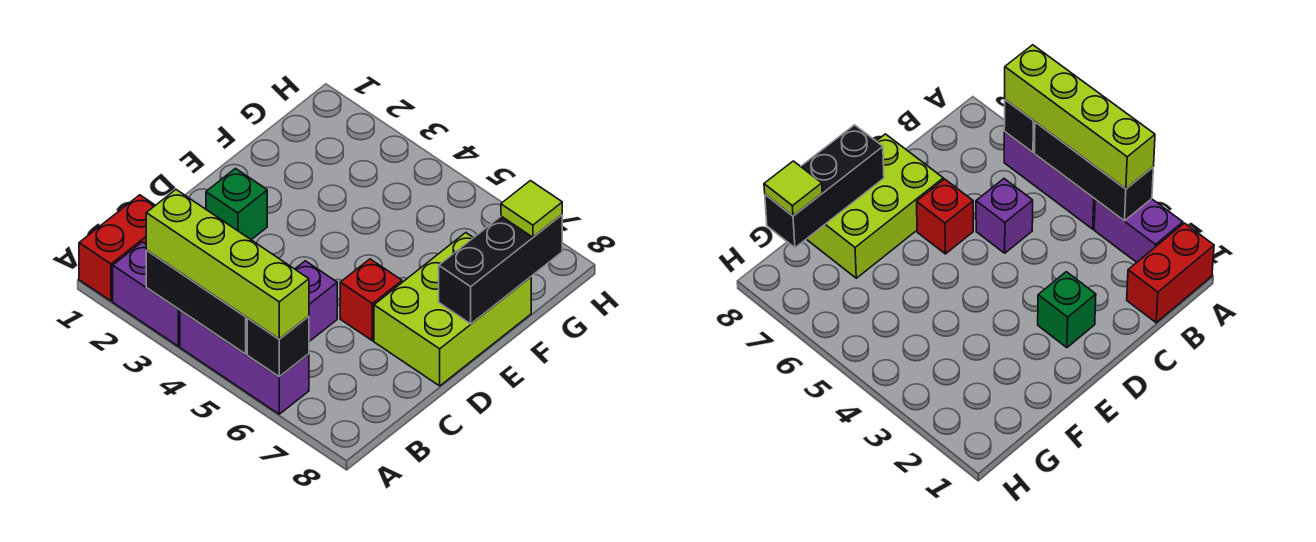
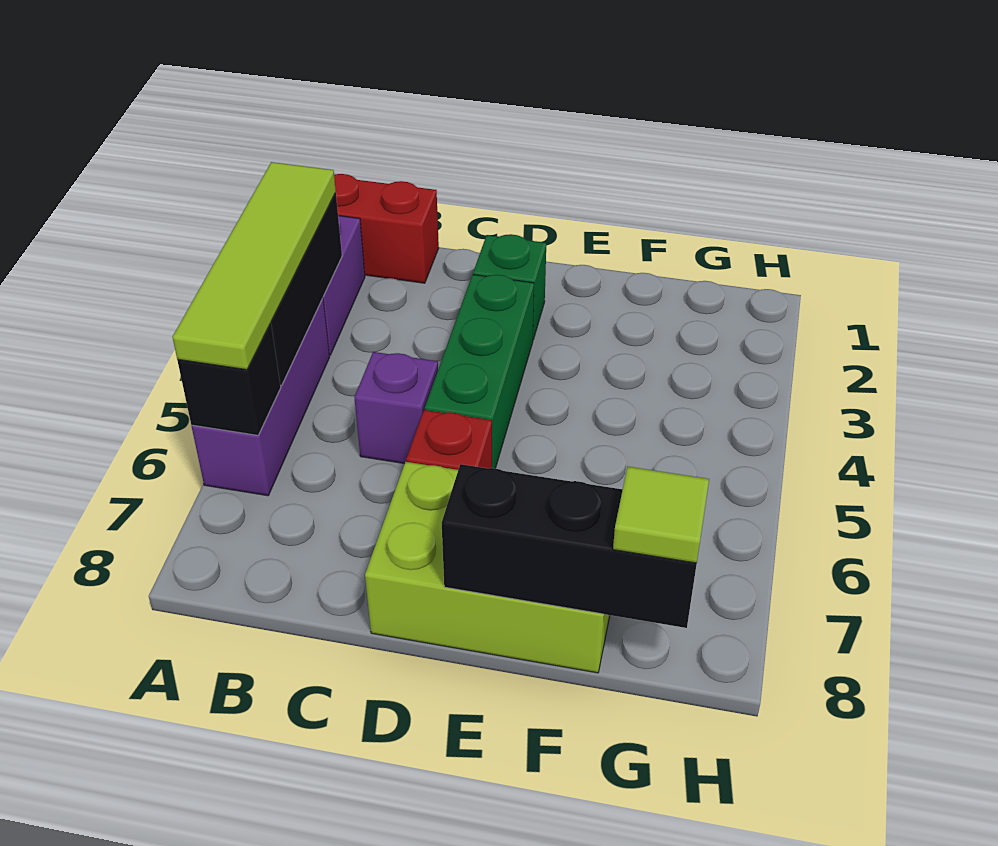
lime 1x4 brick [146,190,309,339] -> lime 1x4 tile [173,162,336,370]
none -> green 1x3 brick [425,275,534,469]

